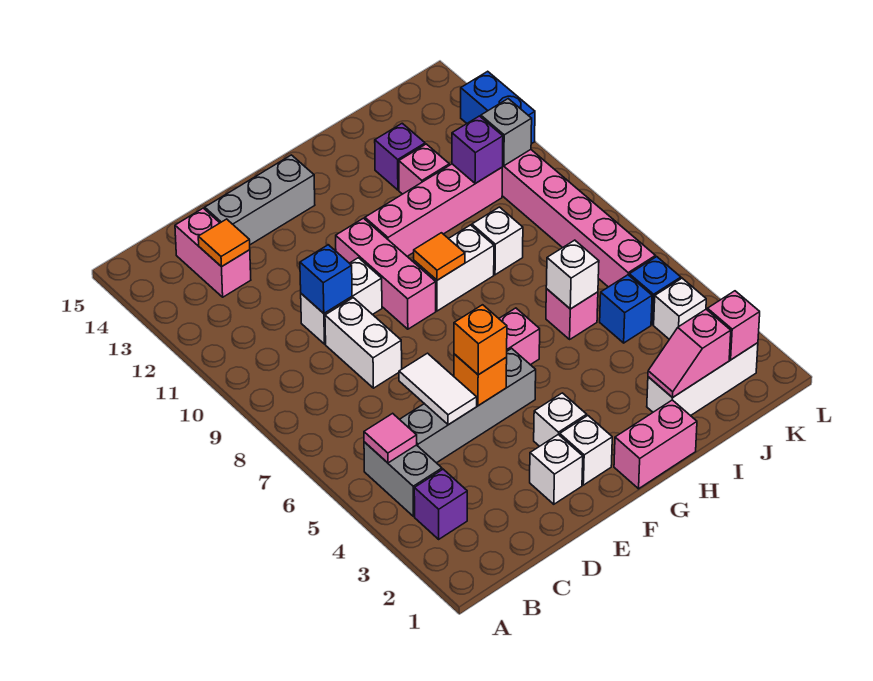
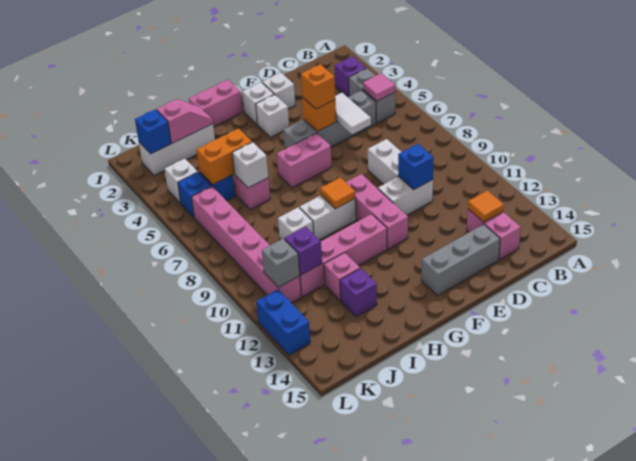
none -> orange 1x2 brick [197,129,252,185]
pink 1x1 brick [707,291,760,360] -> blue 1x1 brick [135,109,171,154]

